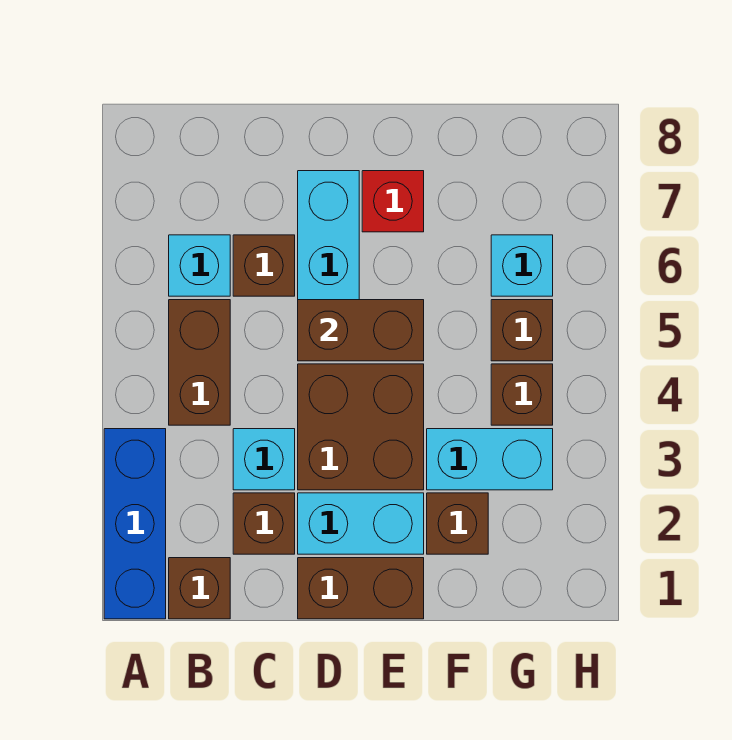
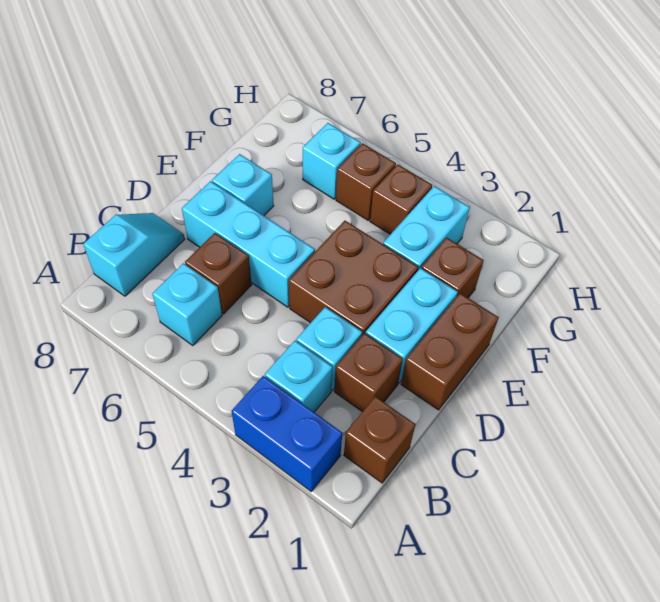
blue 1x3 brick [104,429,166,619] -> blue 1x2 brick [232,376,342,491]
none -> cyan 1x1 brick [265,341,332,412]
brown 1x2 brick [169,300,230,425] -> none
none -> cyan 1x2 slope [83,213,185,296]
brown 1x2 brick [298,300,424,361] -> none
red 1x1 brick [362,171,424,232] -> cyan 1x1 brick [212,154,274,216]

